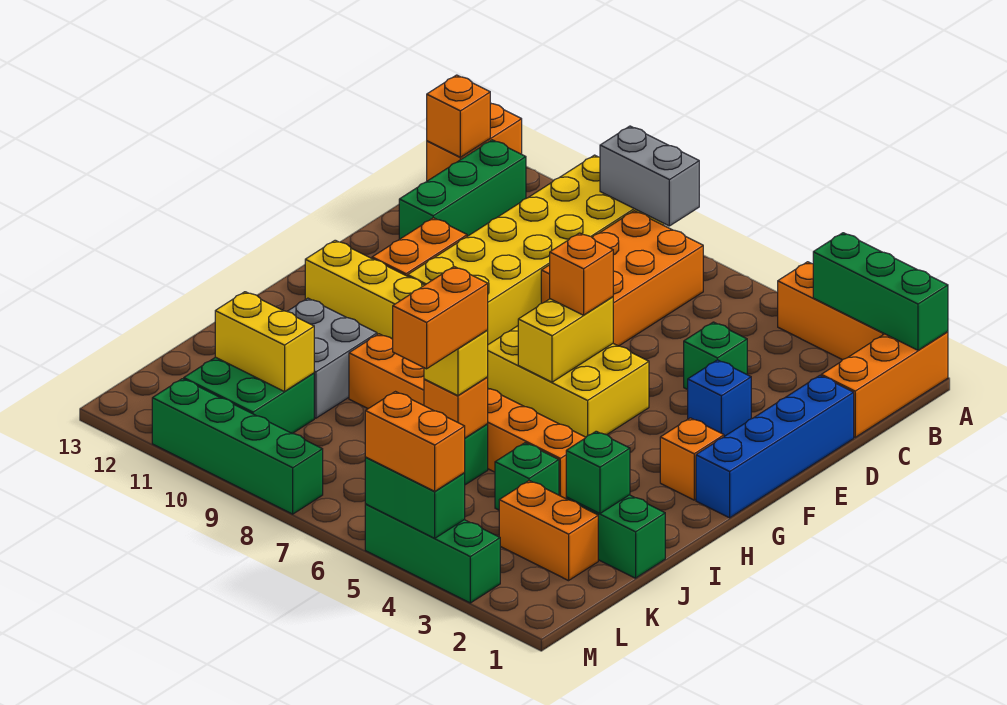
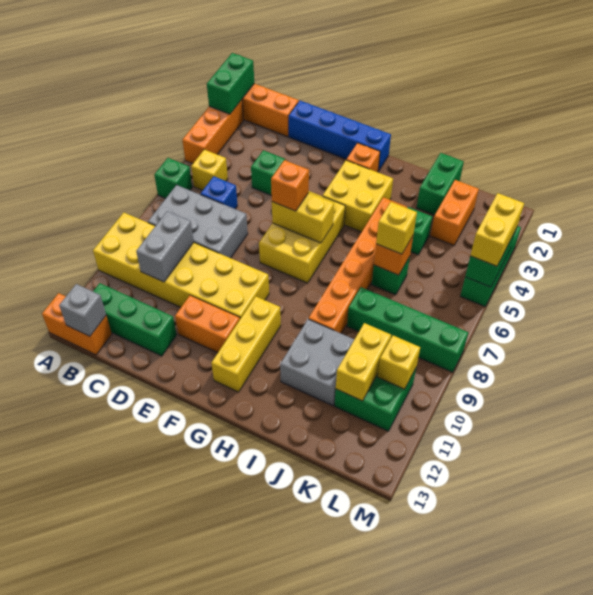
green 1x3 brick [813,233,948,350] -> green 1x2 brick [207,53,254,114]
grey 1x2 brick [600,126,699,226] -> grey 1x2 brick moved to [136,211,194,282]
none -> yellow 1x1 brick [191,149,228,190]
orange 2x3 brick [541,211,703,346] -> grey 2x3 brick [148,185,248,258]
orange 1x1 brick [427,75,490,157] -> grey 1x1 brick [59,284,106,336]
blue 1x1 brick [688,360,751,436] -> blue 1x1 brick moved to [201,176,238,209]
none -> yellow 2x2 brick [323,160,393,232]
green 1x1 brick [566,431,630,513] -> green 1x1 brick moved to [154,158,192,198]
orange 1x2 brick [393,267,488,369] -> none
none -> yellow 1x1 brick [378,336,420,389]
orange 1x2 brick [365,392,465,491] -> yellow 1x2 brick [470,193,524,266]
green 1x4 brick [152,379,323,514] -> green 1x4 brick turned to [347,287,468,372]

